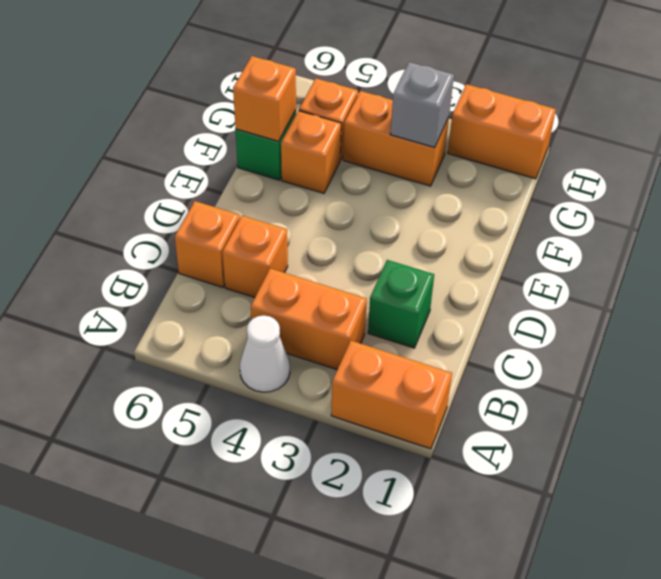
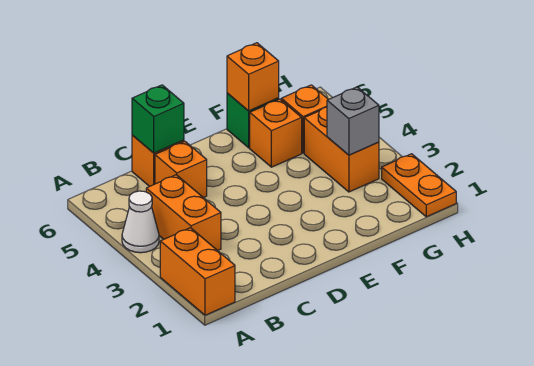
green 1x1 brick [368,260,434,348] -> green 1x1 brick moved to [132,85,184,153]
orange 1x2 brick [448,84,556,179] -> orange 1x2 plate [382,154,456,217]

